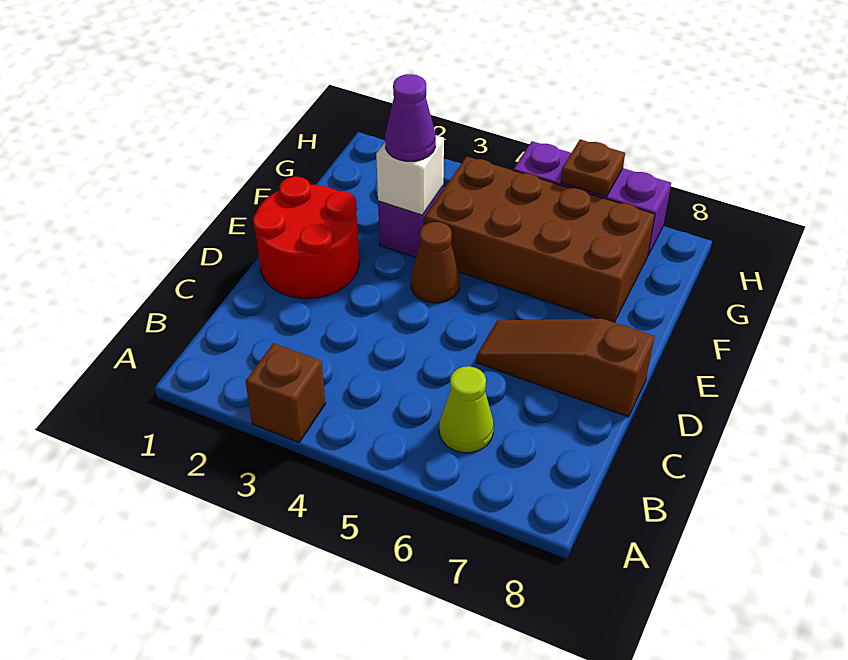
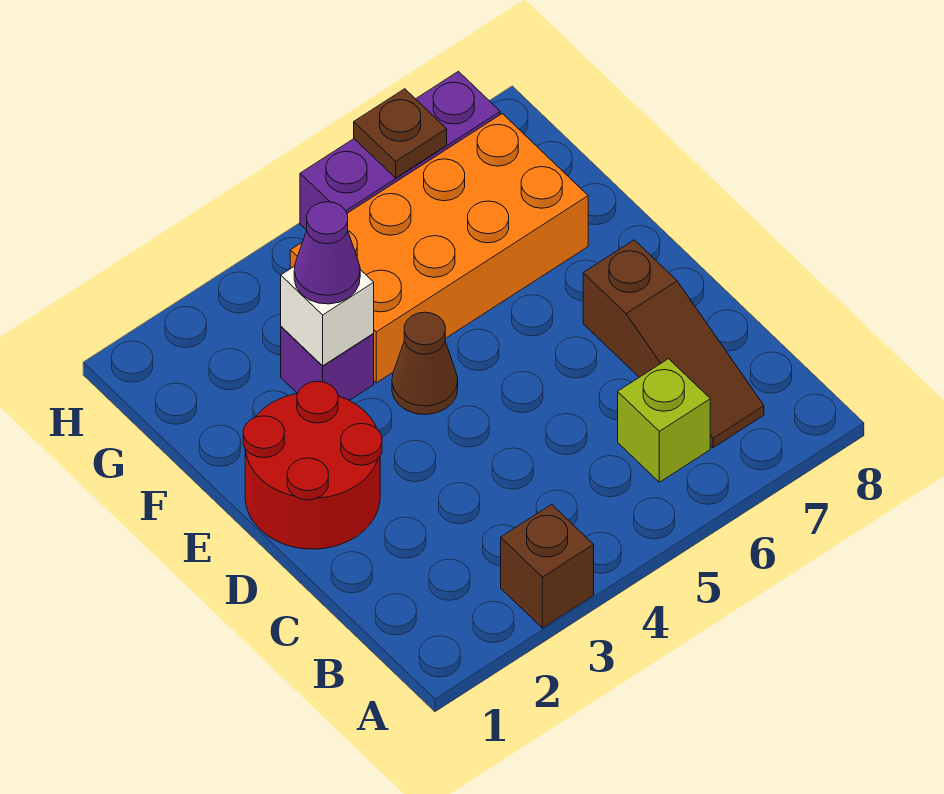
lime 1x1 cone [439,366,494,453] -> lime 1x1 brick [618,359,710,482]
brown 1x3 slope [476,319,655,417] -> brown 1x3 slope turned to [583,240,764,448]
brown 2x4 brick [425,156,655,322] -> orange 2x4 brick [290,114,588,383]

